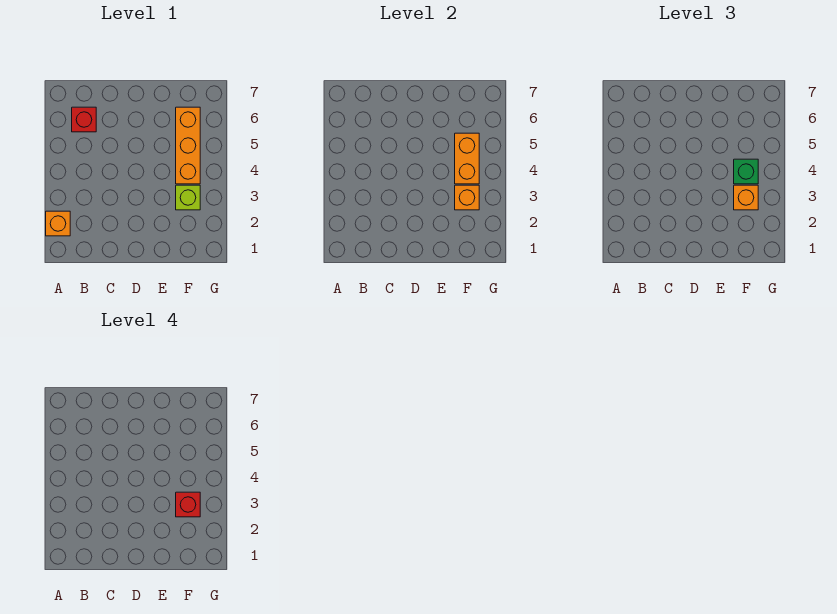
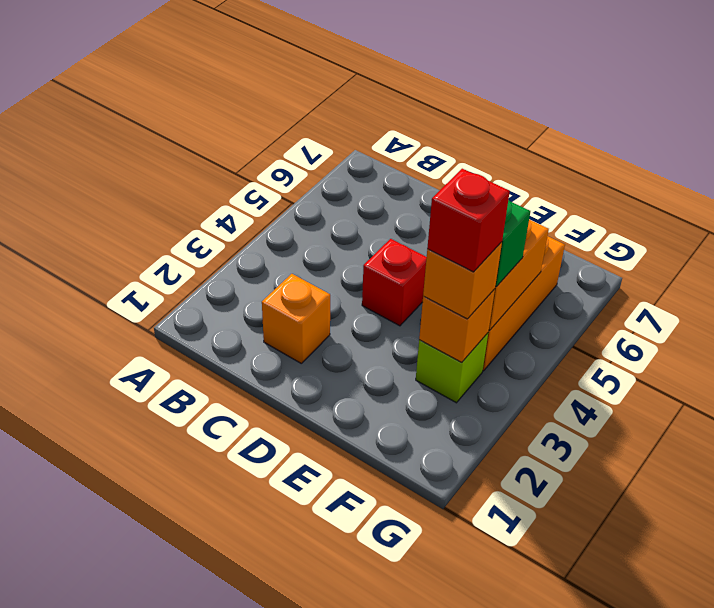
orange 1x1 brick [46,211,70,236] -> orange 1x1 brick moved to [262,274,330,363]
red 1x1 brick [72,107,96,132] -> red 1x1 brick moved to [362,239,427,326]

